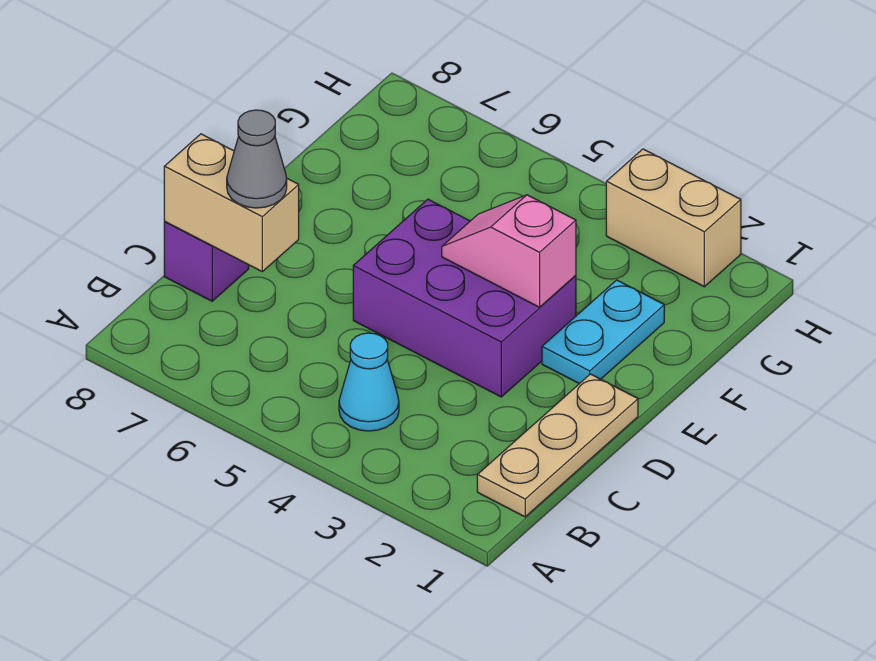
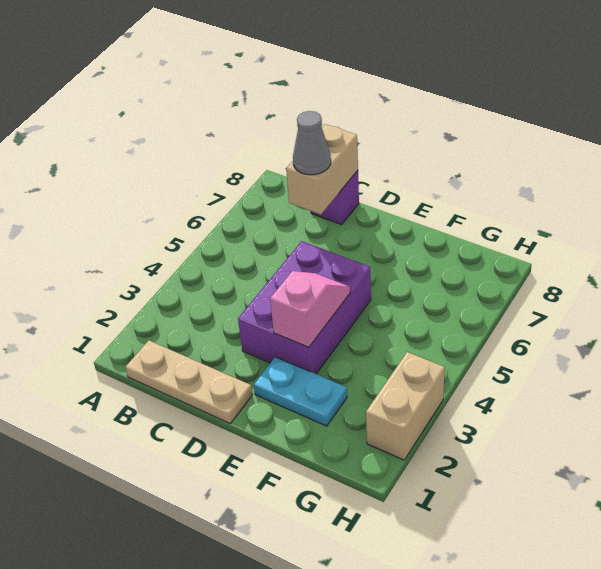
cyan 1x1 cone [339,333,399,431] -> none

